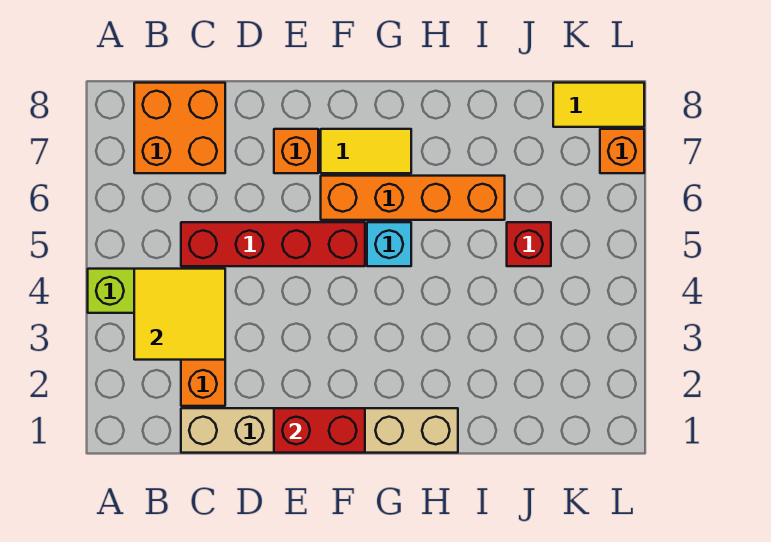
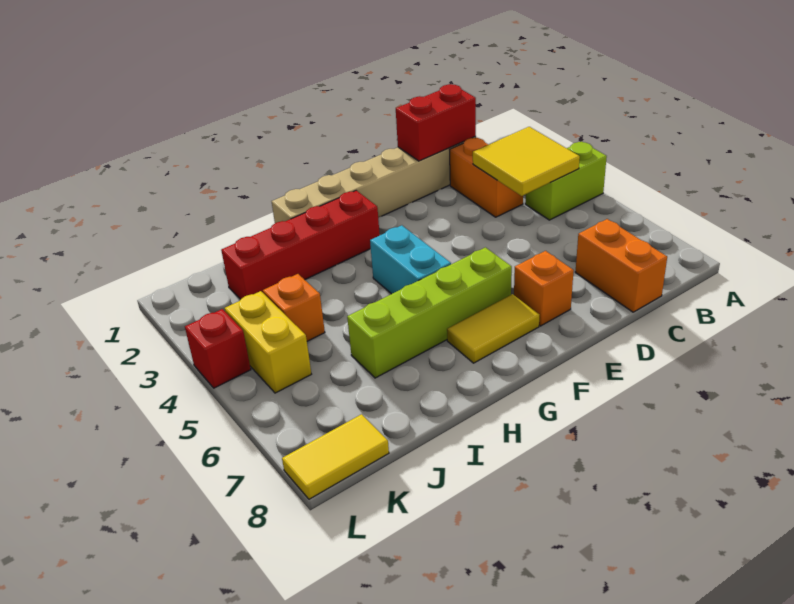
orange 2x2 brick [134,83,225,173] -> orange 1x2 brick [575,219,667,312]
red 1x4 brick [181,222,365,266] -> red 1x4 brick moved to [221,190,380,299]
red 1x2 brick [274,408,365,453] -> red 1x2 brick moved to [396,84,476,161]
orange 1x4 brick [321,176,505,220] -> lime 1x4 brick [347,247,512,378]
cyan 1x1 brick [367,222,411,266] -> cyan 1x2 brick [370,225,451,294]
red 1x1 brick [507,222,551,266] -> red 1x1 brick moved to [185,309,251,388]
none -> yellow 1x2 brick [224,291,311,393]
orange 1x1 brick [600,129,644,173] -> orange 1x1 brick moved to [263,274,325,341]

